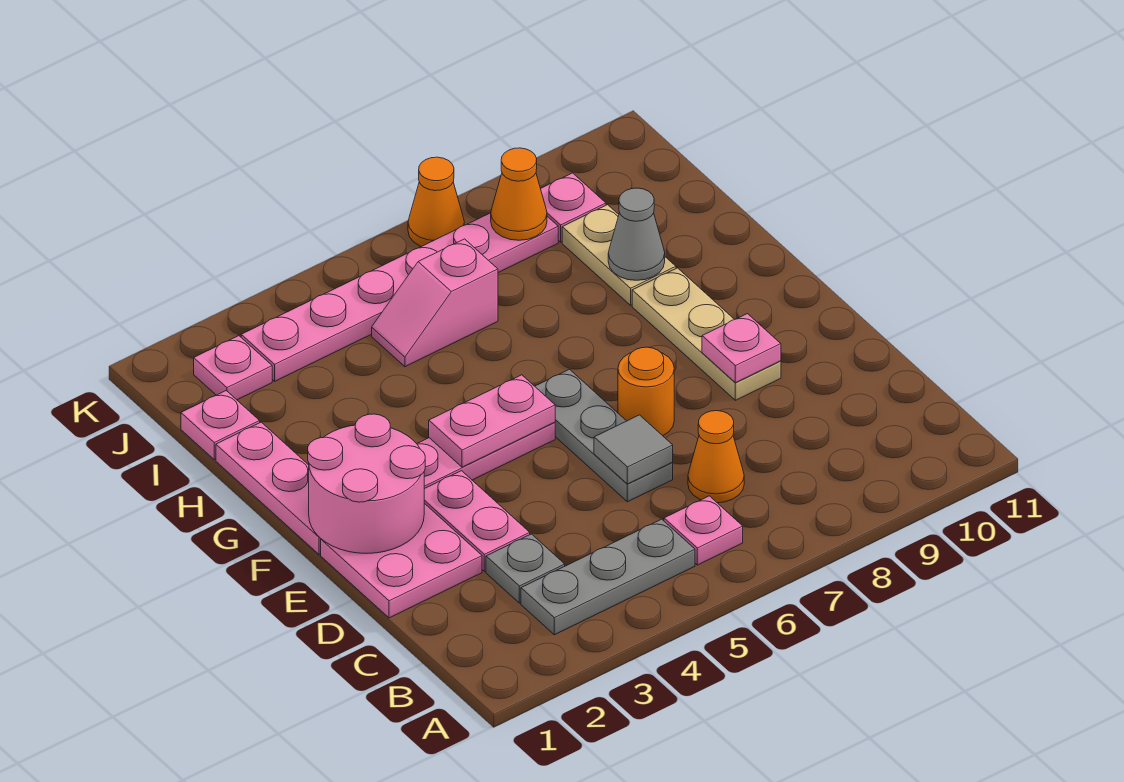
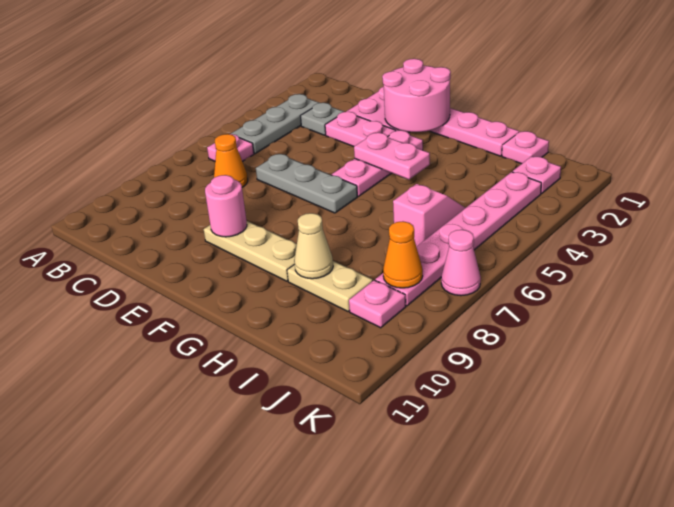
grey 1x1 tile [594,415,673,484] -> none
orange 1x1 round brick [618,347,674,436] -> none
pink 1x1 plate [702,314,781,383] -> pink 1x1 round brick [205,175,247,237]
pink 1x2 plate [429,375,555,467] -> pink 1x2 plate turned to [354,133,430,179]
grey 1x1 cone [608,188,665,280] -> tan 1x1 cone [294,213,333,279]
orange 1x1 cone [408,157,464,247] -> pink 1x1 cone [441,230,481,296]

